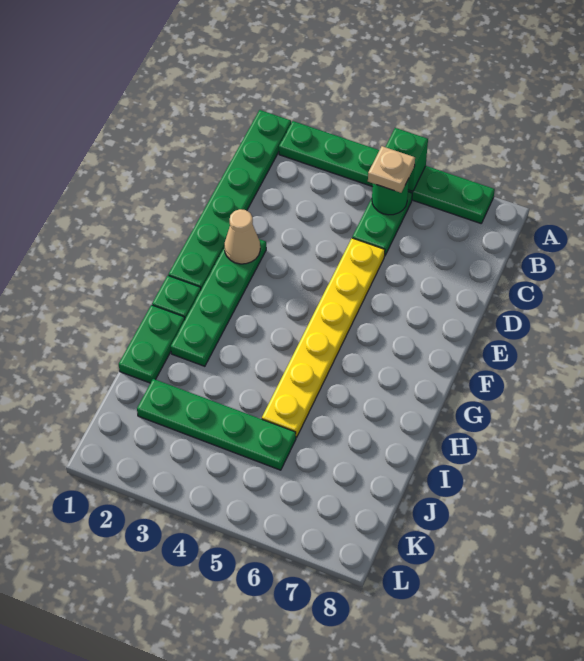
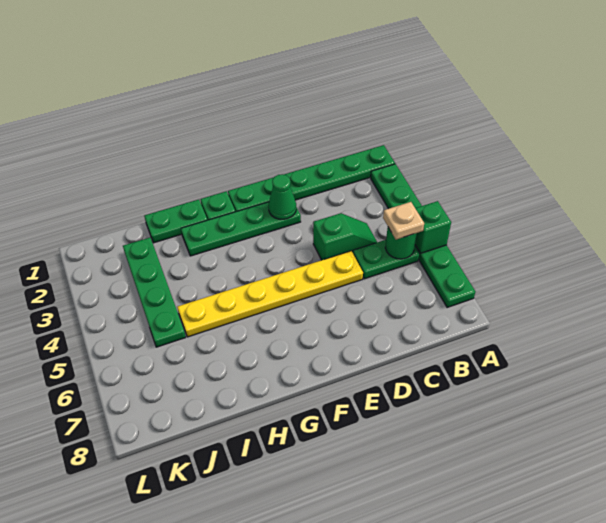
none -> green 1x2 slope [313,213,377,260]
tan 1x1 cone [224,209,260,264] -> green 1x1 cone [268,174,296,219]

